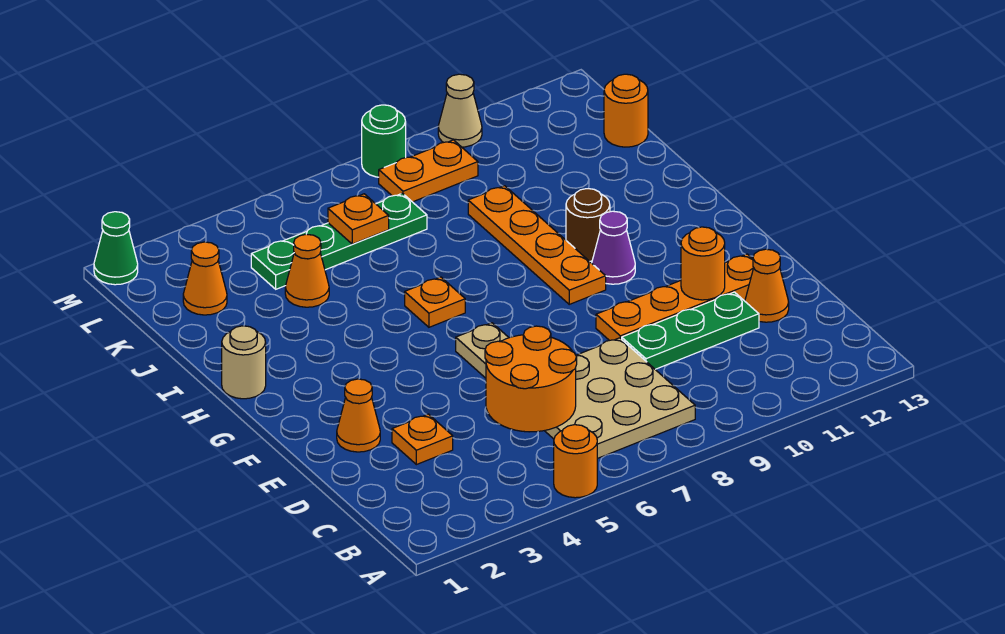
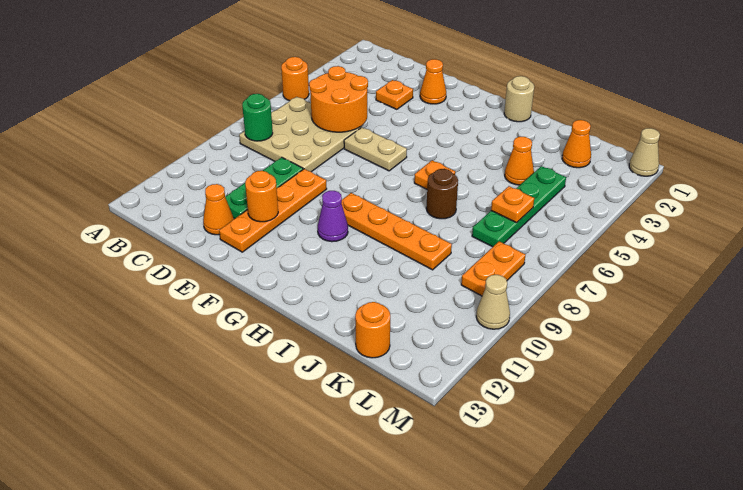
brown 1x1 round brick [566,189,610,261] -> brown 1x1 round brick moved to [426,169,458,219]
green 1x1 cone [94,212,138,285] -> tan 1x1 cone [629,128,660,176]
green 1x1 round brick [362,105,406,177] -> green 1x1 round brick moved to [242,94,273,141]

